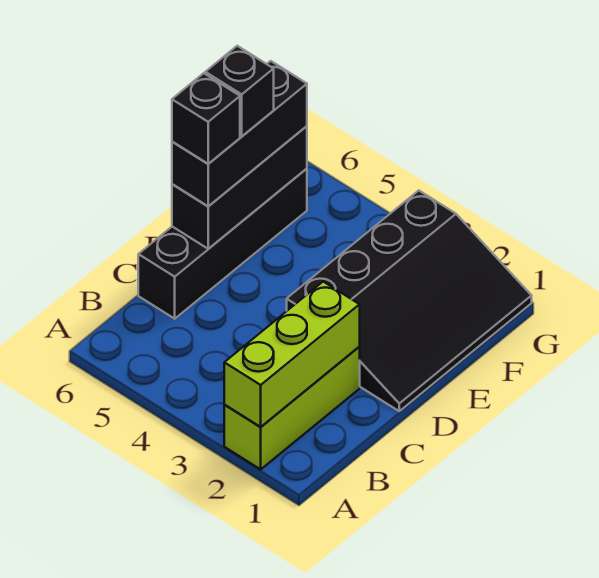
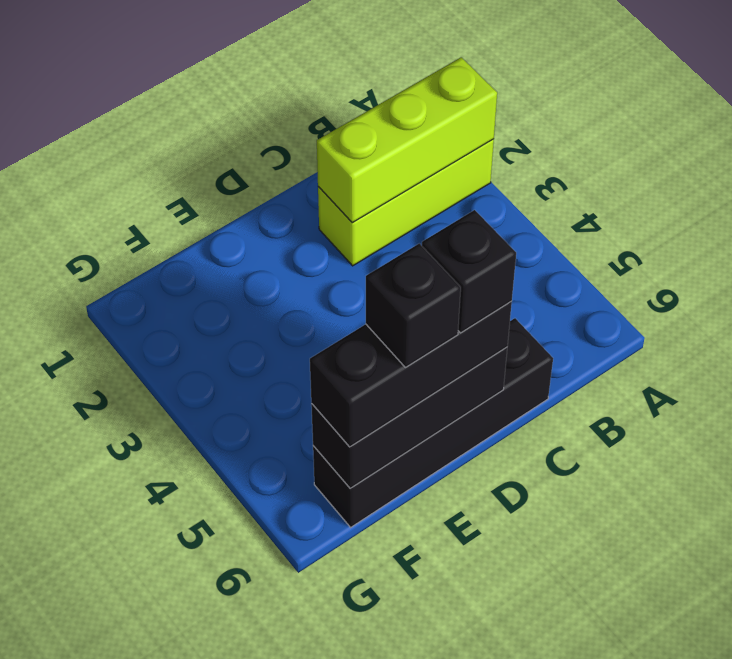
black 3x4 slope [287,191,532,411] -> none

